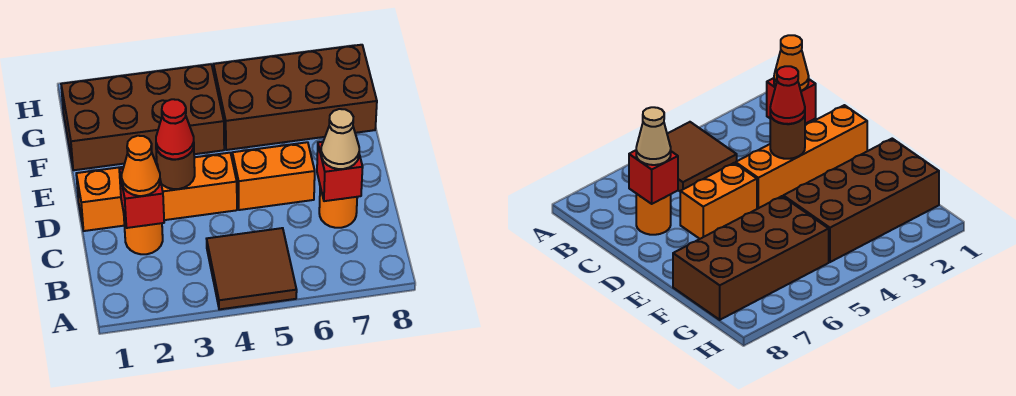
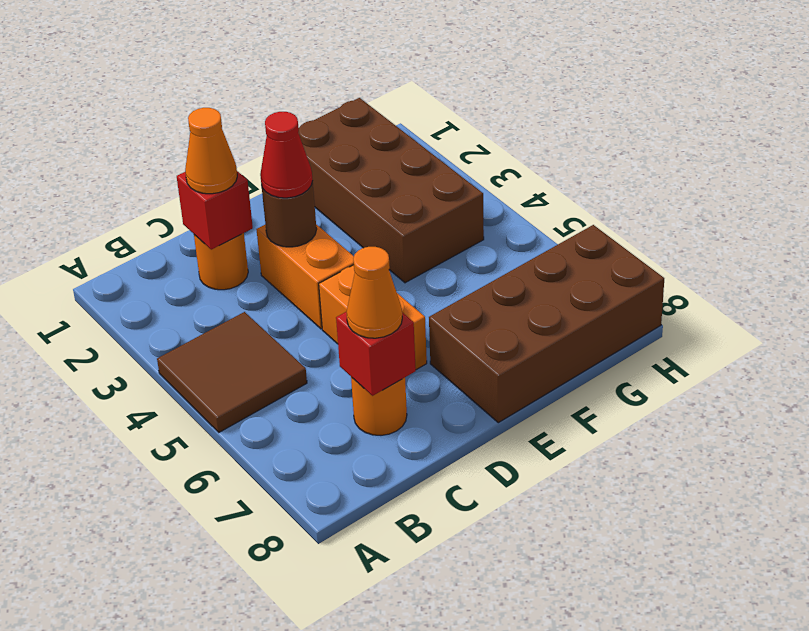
tan 1x1 cone [321,109,359,169] -> orange 1x1 cone [347,247,402,338]
orange 1x4 brick [76,153,237,231] -> orange 1x2 brick [256,224,354,329]
brown 2x4 brick [214,45,377,150] -> brown 2x4 brick turned to [429,225,664,423]

